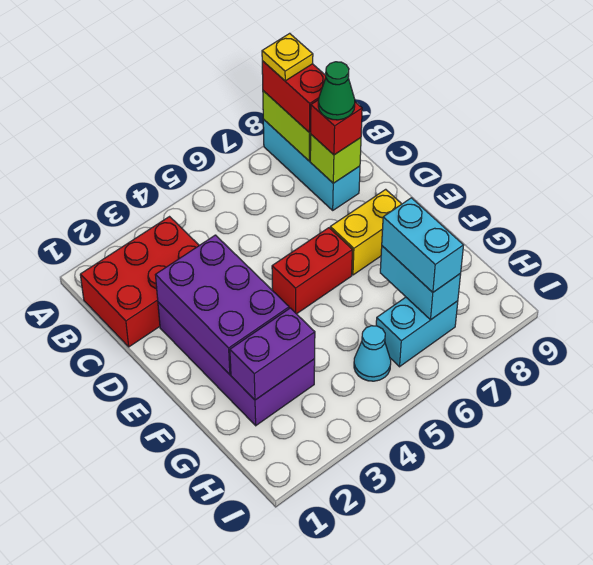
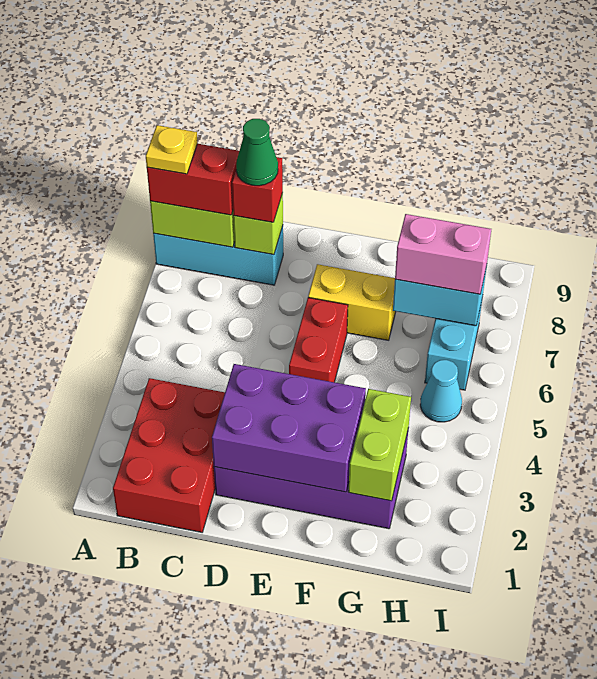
yellow 1x2 brick [330,189,401,275] -> yellow 1x2 brick turned to [308,264,396,340]
purple 1x2 brick [230,308,315,400] -> lime 1x2 brick [348,389,411,501]
cyan 1x2 brick [382,198,464,292] -> pink 1x2 brick [395,214,491,294]

